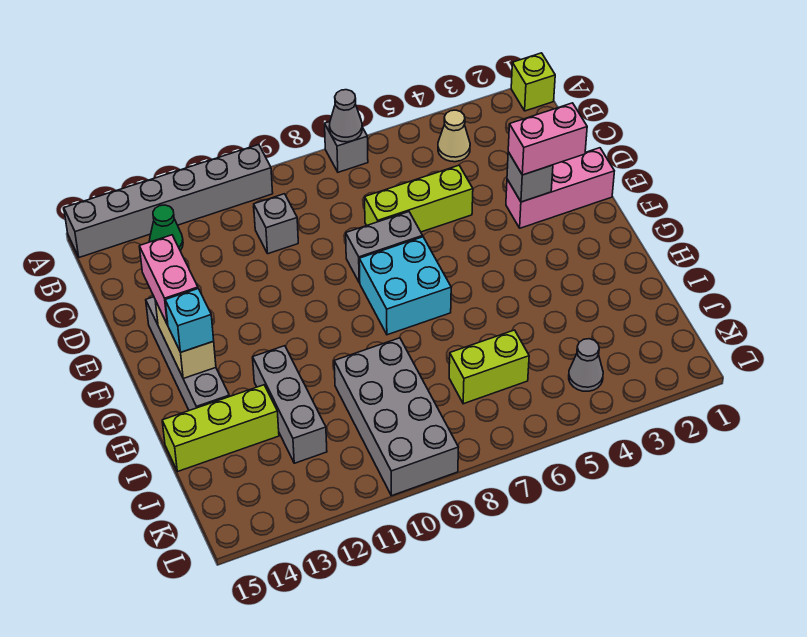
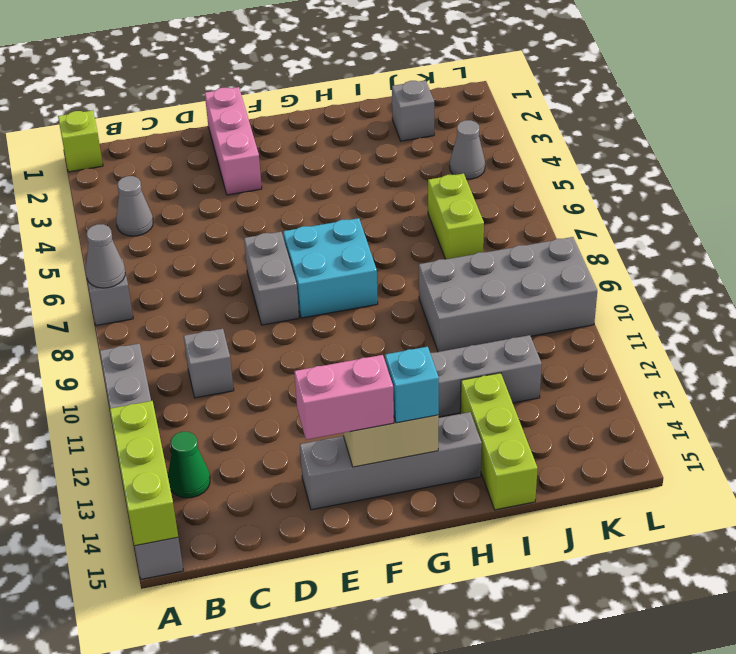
tan 1x1 cone [438,110,470,162] -> grey 1x1 cone [116,176,153,236]
lime 1x3 brick [365,165,473,232] -> lime 1x3 brick moved to [110,401,178,546]
pink 1x2 brick [508,103,587,175] -> none
grey 1x1 brick [507,152,553,202] -> grey 1x1 brick moved to [392,80,434,141]

